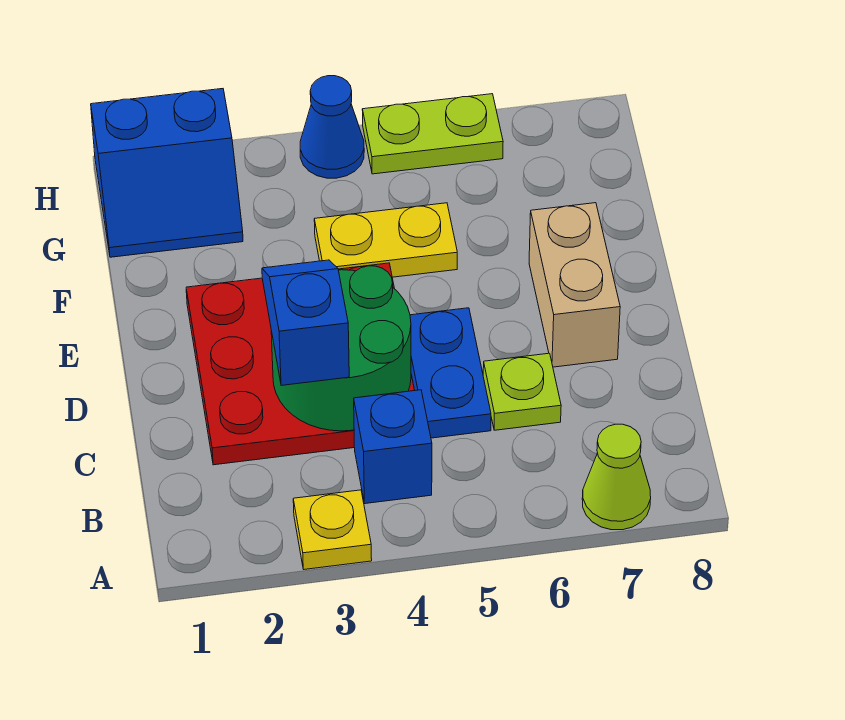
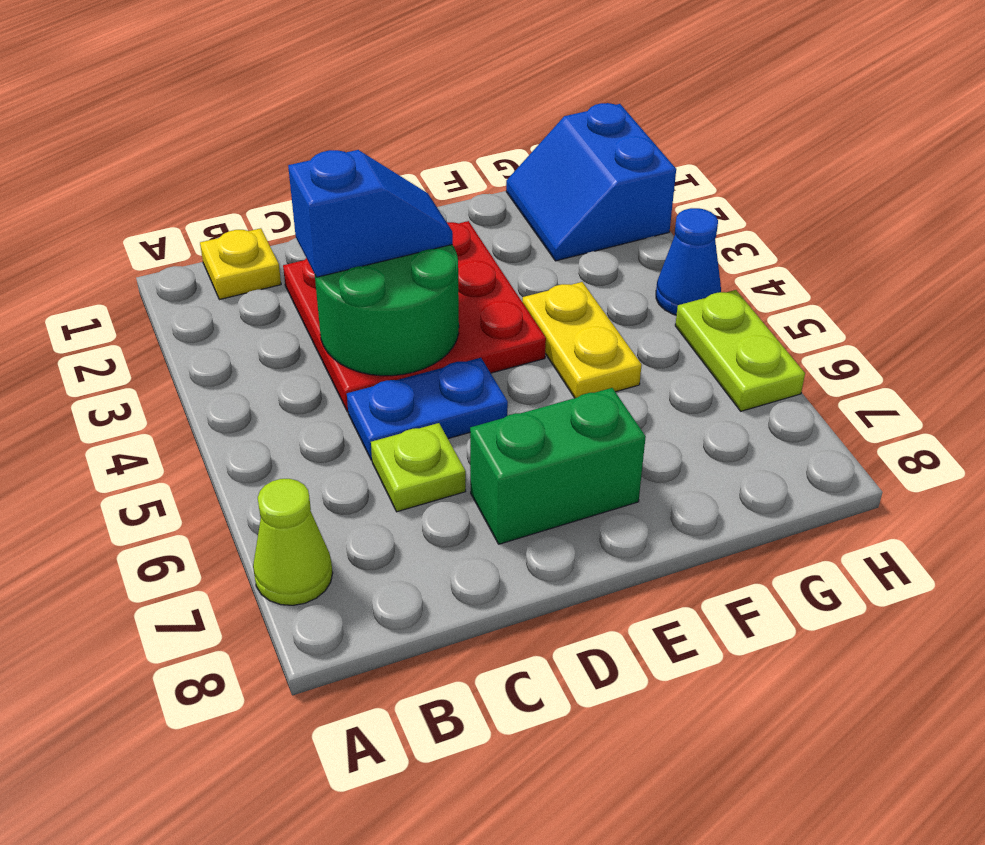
yellow 1x1 plate [293,490,372,569] -> yellow 1x1 plate moved to [200,228,281,300]
blue 1x1 brick [354,390,432,504] -> none
tan 1x2 brick [529,203,620,367] -> green 1x2 brick [470,388,646,544]

